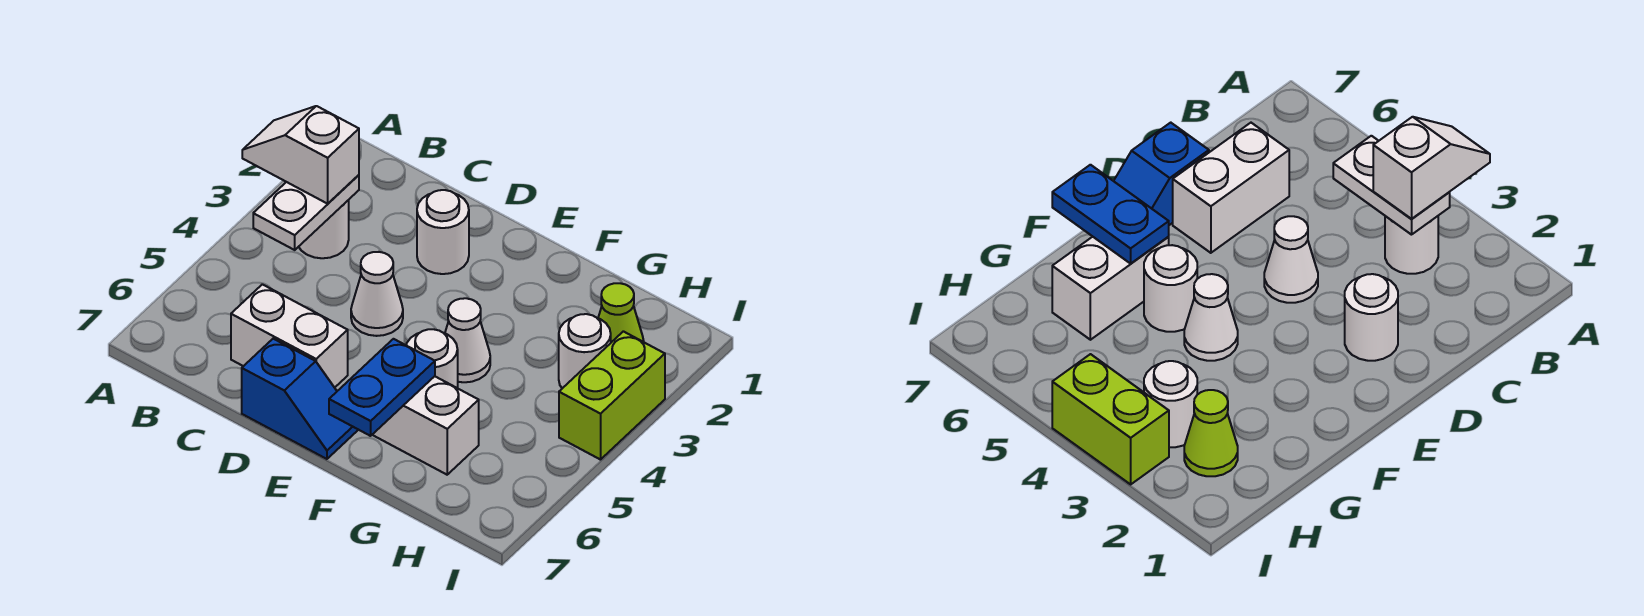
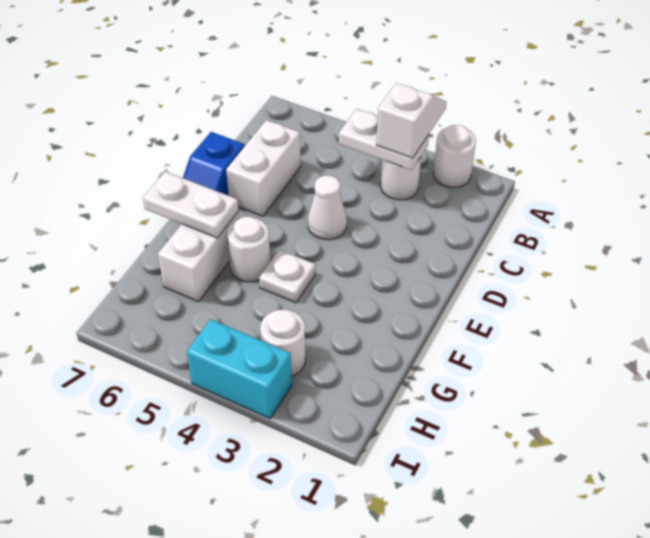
white 1x1 round brick [417,190,469,274] -> white 1x1 round brick moved to [434,125,476,187]
white 1x1 cone [445,298,490,382] -> white 1x1 plate [259,250,315,303]
blue 1x2 plate [329,339,435,436] -> white 1x2 plate [143,171,239,238]
lime 1x1 cone [598,283,644,342] -> none
lime 1x2 brick [559,331,665,460] -> cyan 1x2 brick [187,319,292,418]

